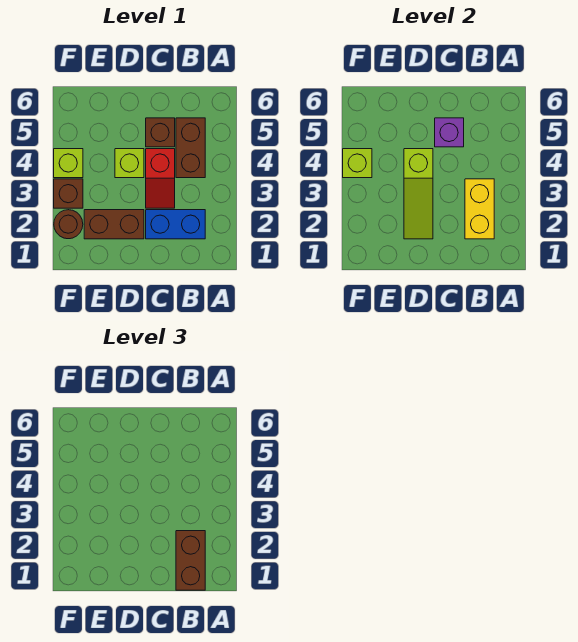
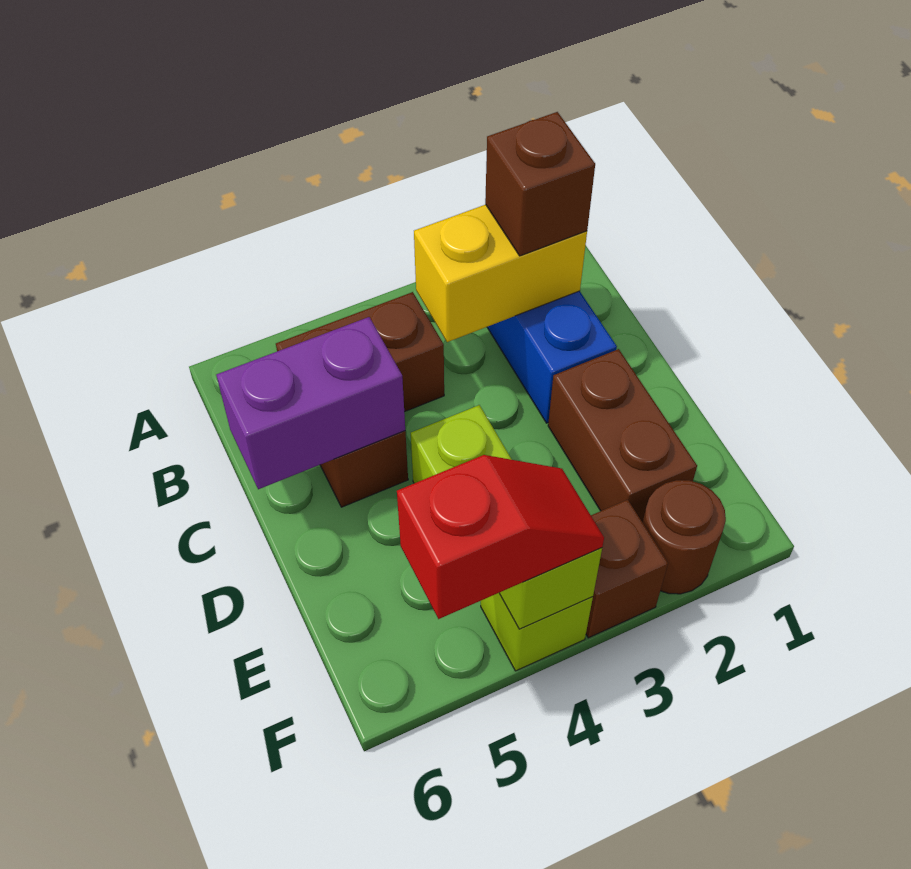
brown 1x2 brick [176,531,205,590] -> brown 1x1 brick [485,112,595,256]
red 1x2 slope [146,149,175,208] -> red 1x2 slope moved to [397,455,604,619]
purple 1x1 brick [435,118,464,147] -> purple 1x2 brick [216,317,405,489]
lime 1x3 slope [404,149,433,239] -> none

